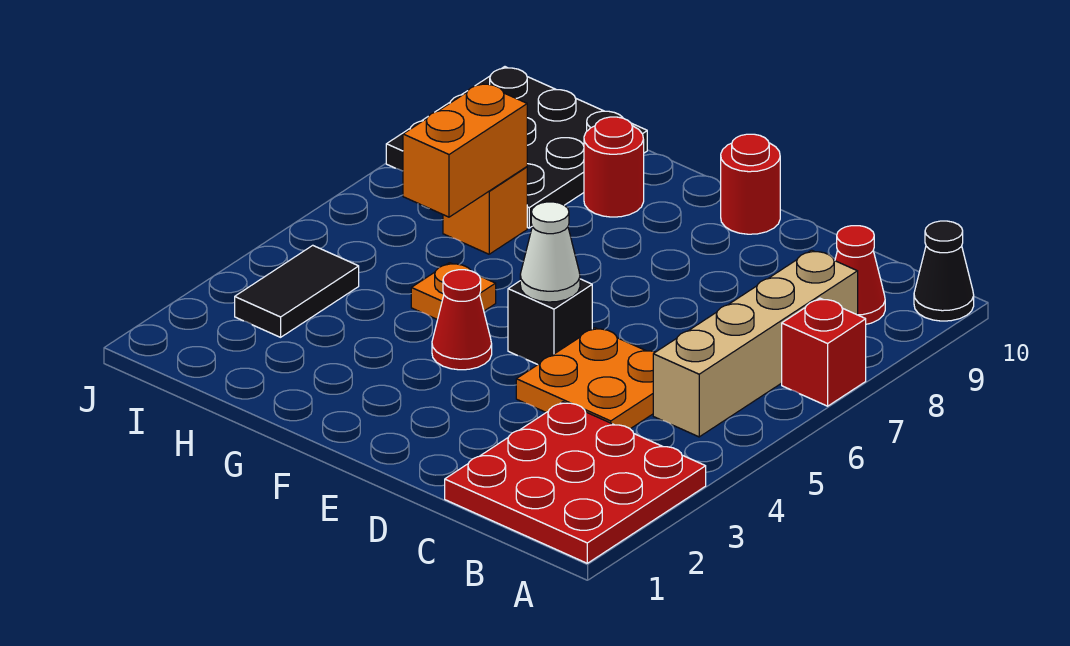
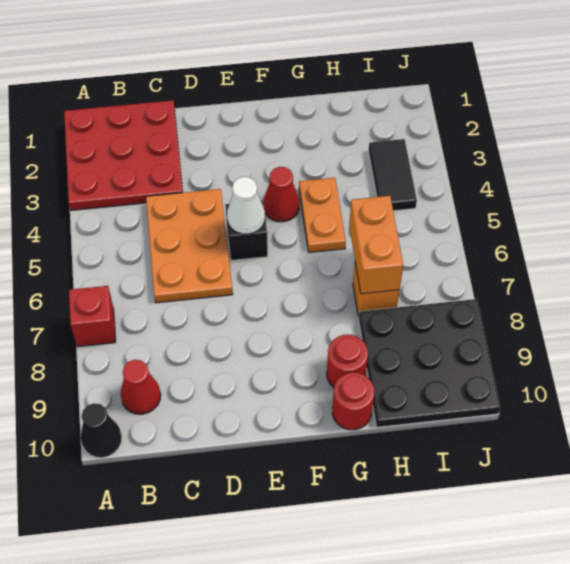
tan 1x4 brick [653,250,858,437] -> none
orange 2x2 plate [516,328,655,429] -> orange 2x3 plate [146,189,233,303]
red 1x1 round brick [721,134,780,234] -> red 1x1 round brick moved to [332,372,374,430]
orange 1x1 plate [411,263,496,320] -> orange 1x2 plate [299,178,346,253]

